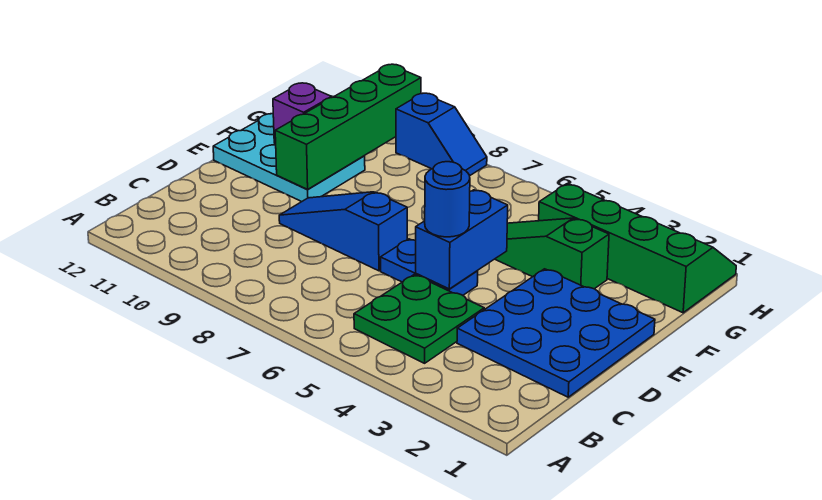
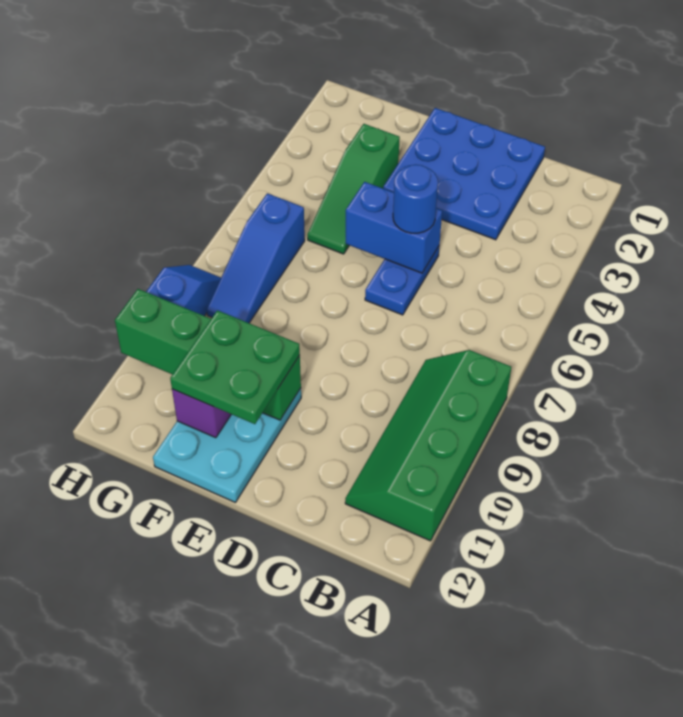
green 2x2 plate [354,275,484,363] -> green 2x2 plate moved to [170,310,300,424]
blue 1x3 slope [279,192,407,271] -> blue 1x3 slope moved to [207,193,305,323]
green 2x4 slope [539,184,736,313] -> green 2x4 slope moved to [345,350,511,541]

